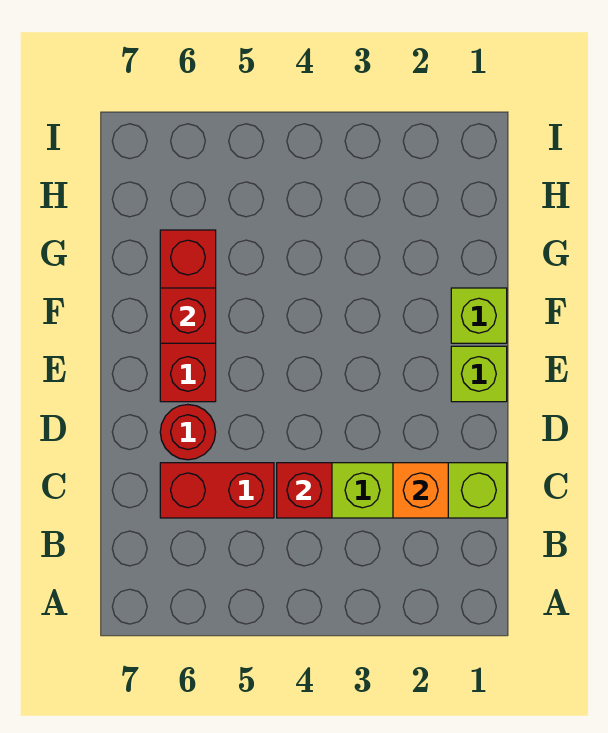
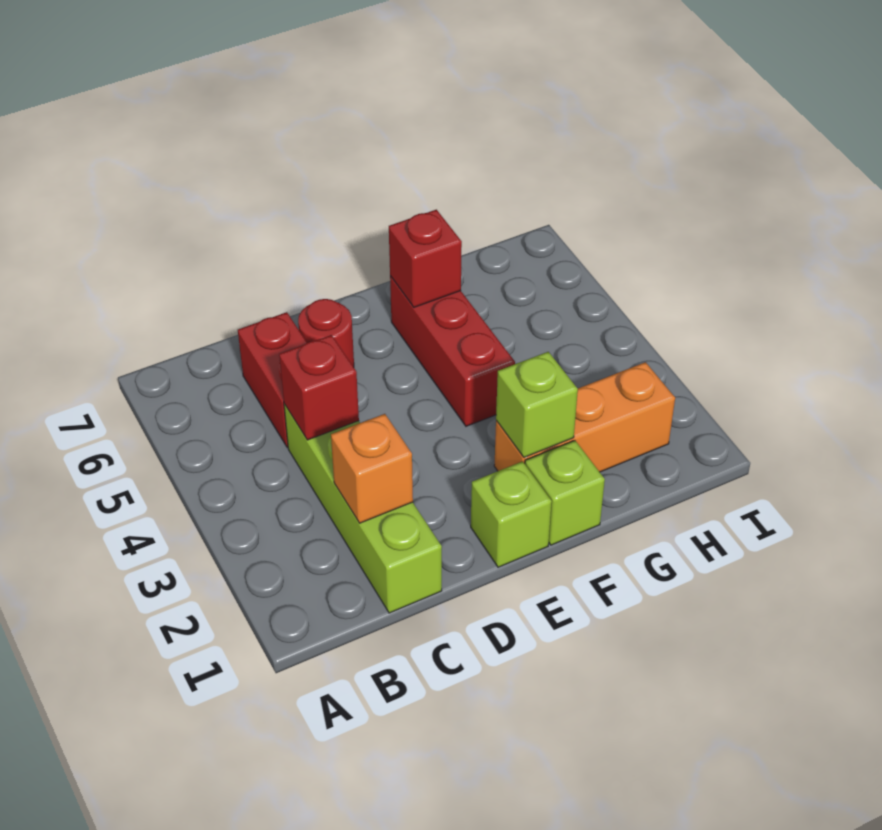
red 1x3 brick [160,230,216,402] -> red 1x3 brick turned to [390,276,515,426]
none -> orange 1x3 brick [494,362,675,472]
none -> lime 1x1 brick [496,352,578,458]

